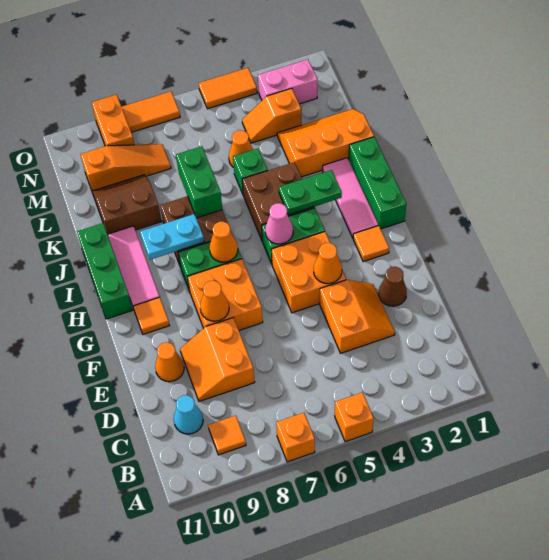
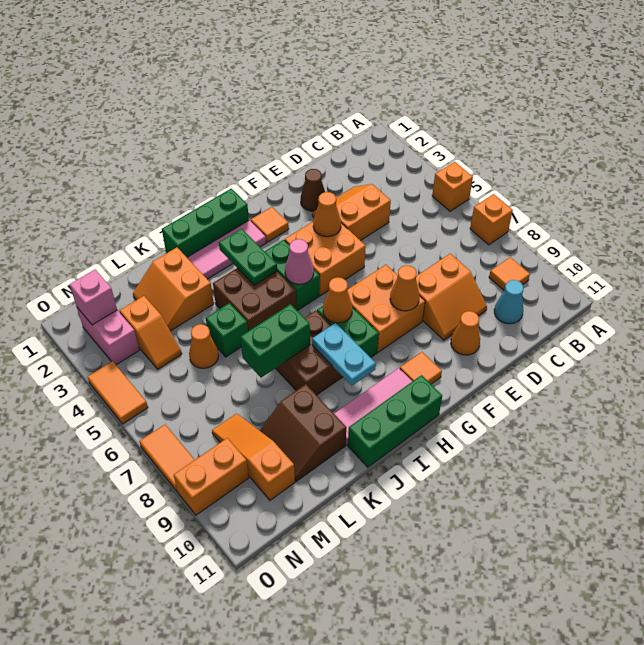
orange 2x3 slope [277,109,374,177] -> orange 2x2 slope [133,247,214,331]
none -> pink 1x1 brick [70,270,117,325]

